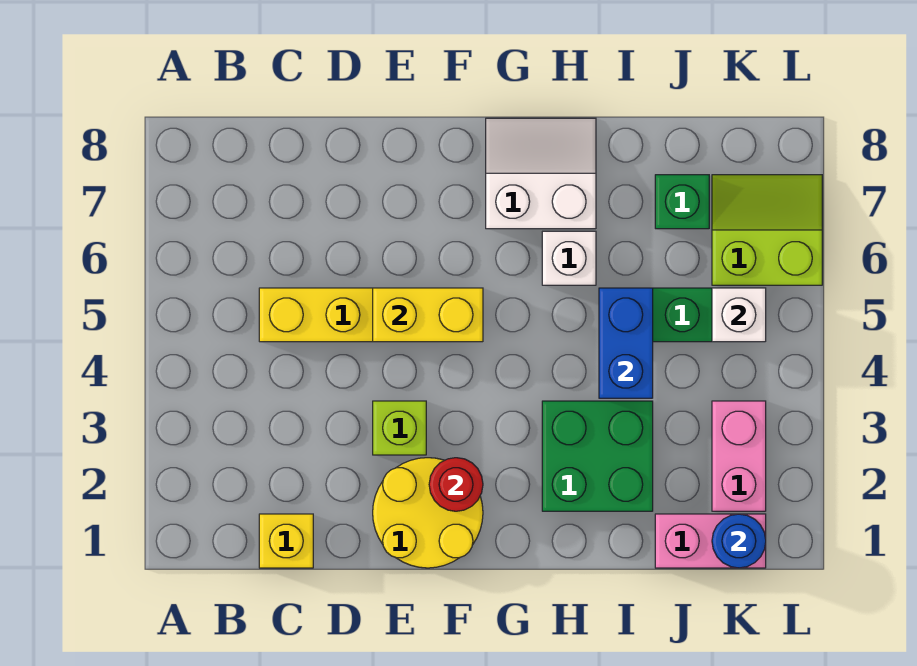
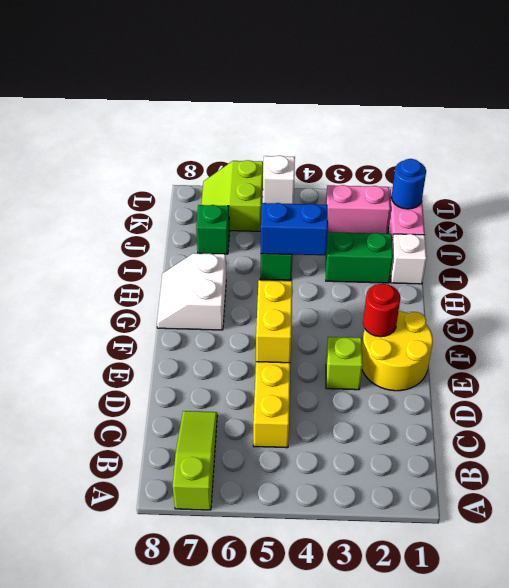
none -> lime 1x3 slope [173,411,217,510]
yellow 1x1 brick [259,514,313,568] -> none
green 2x2 brick [542,401,653,511] -> green 1x2 brick [326,232,393,283]
white 1x1 brick [542,231,596,285] -> white 1x1 brick moved to [391,234,427,284]

